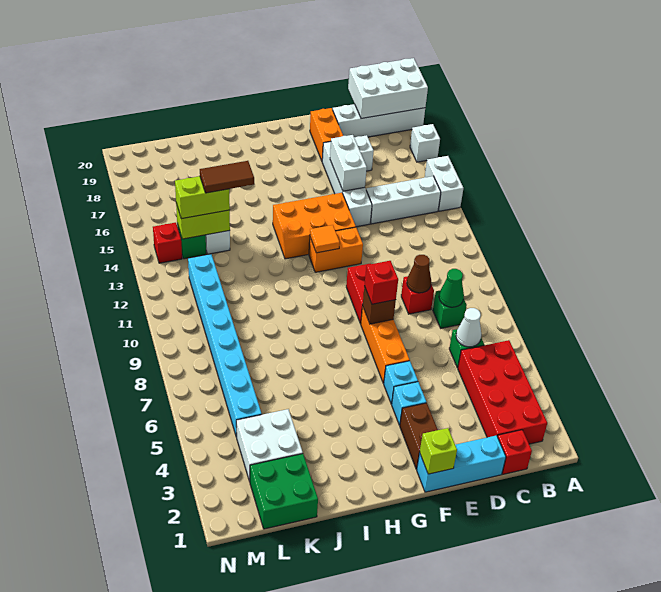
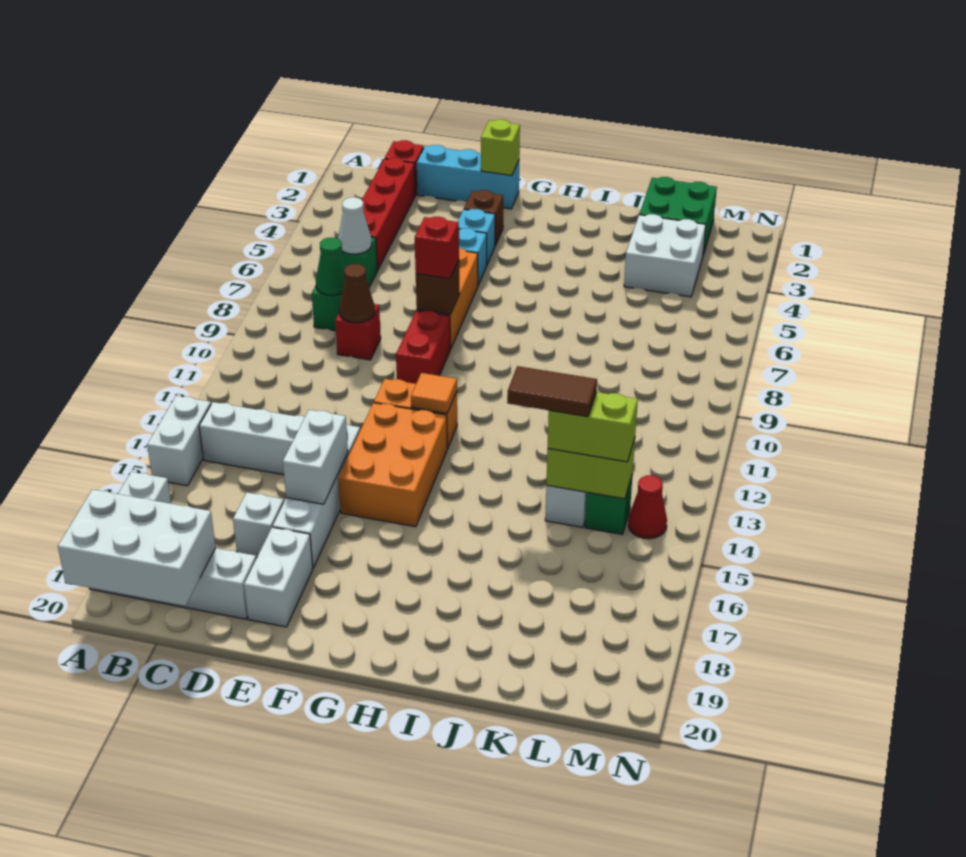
red 2x4 brick [458,340,547,444] -> red 1x4 brick [362,158,415,270]
orange 1x2 brick [310,108,343,161] -> white 1x2 brick [244,527,313,627]
brown 1x2 brick [400,403,438,469] -> brown 1x1 brick [464,190,503,246]
orange 2x3 brick [273,193,356,259] -> orange 2x3 brick turned to [338,403,447,527]
cyan 1x8 brick [188,254,262,437] -> none
red 1x1 brick [153,223,182,263] -> red 1x1 cone [628,475,667,539]

